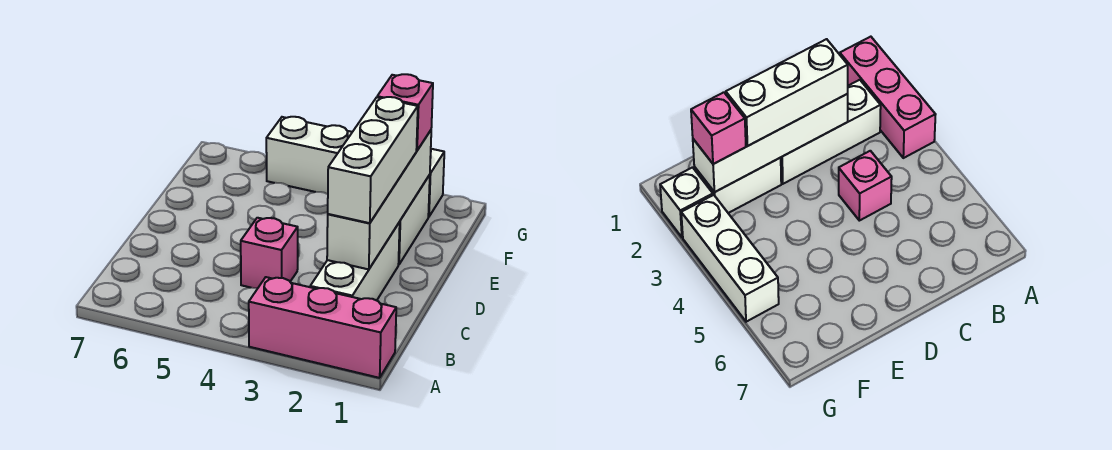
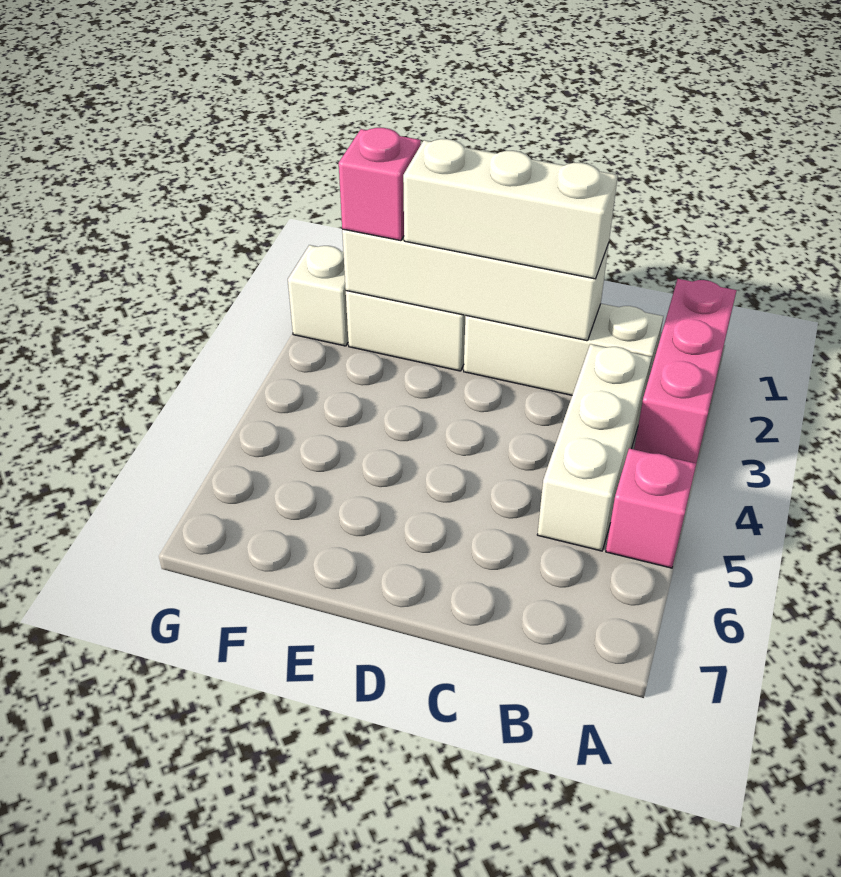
pink 1x1 brick [241,218,298,288] -> pink 1x1 brick moved to [606,448,696,568]
white 1x3 brick [266,117,352,194] -> white 1x3 brick moved to [537,344,652,551]

